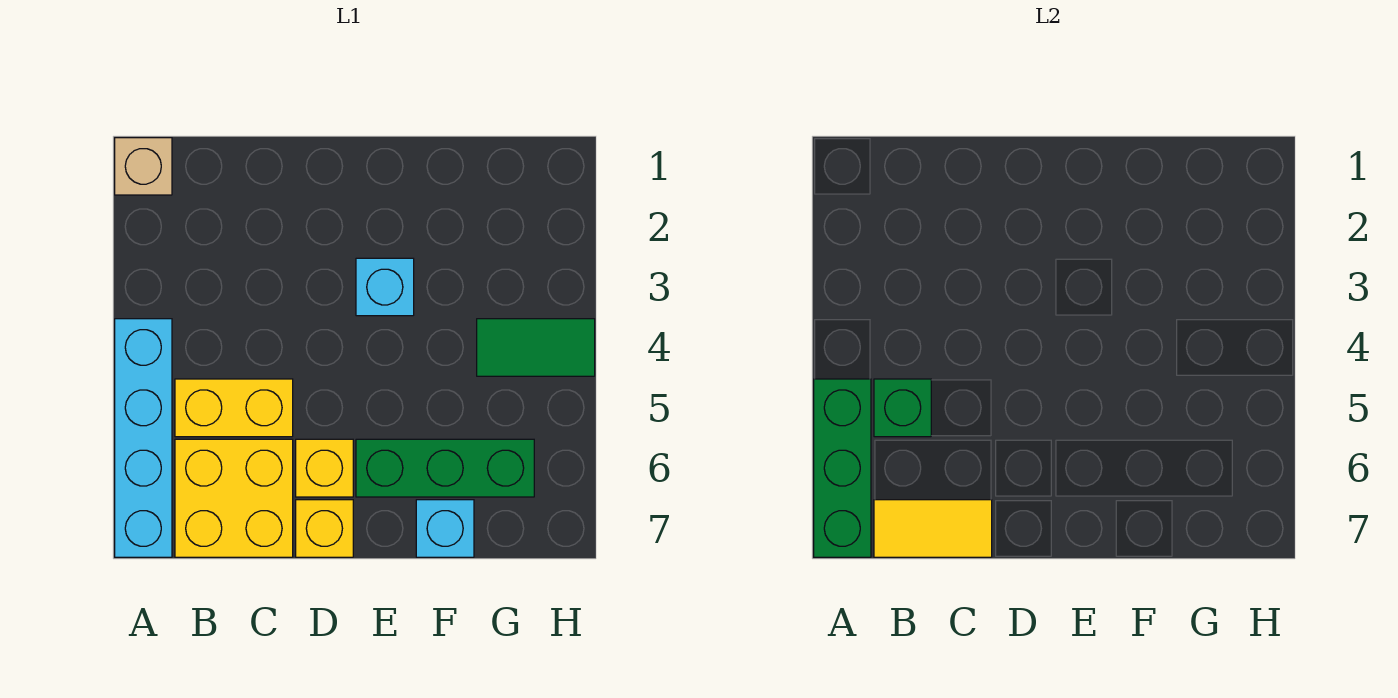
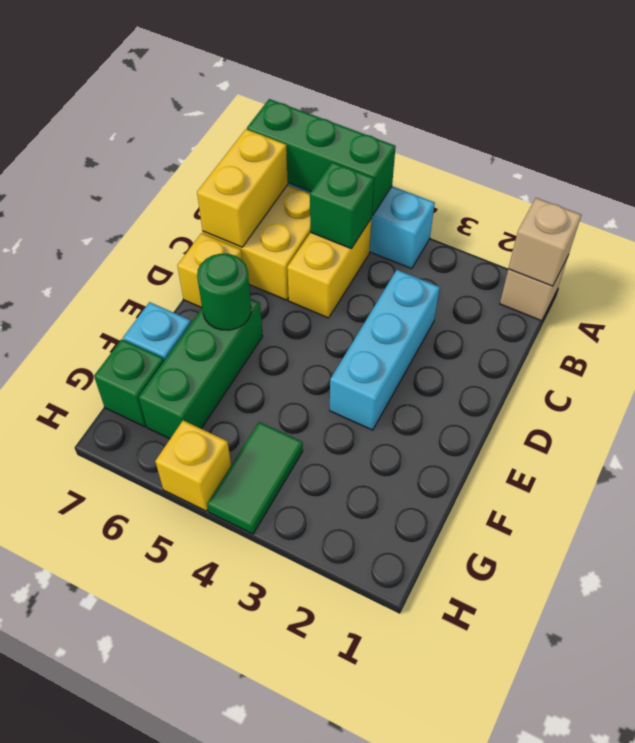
none -> tan 1x1 brick [508,198,581,286]
yellow 1x2 tile [874,500,992,557] -> yellow 1x2 brick [197,129,288,247]
yellow 1x1 brick [296,439,353,497] -> yellow 1x1 brick moved to [155,421,231,511]
cyan 1x1 brick [356,258,414,316] -> cyan 1x3 brick [330,270,440,430]
none -> green 1x1 round brick [197,254,251,330]
none -> green 1x1 brick [94,339,164,427]

